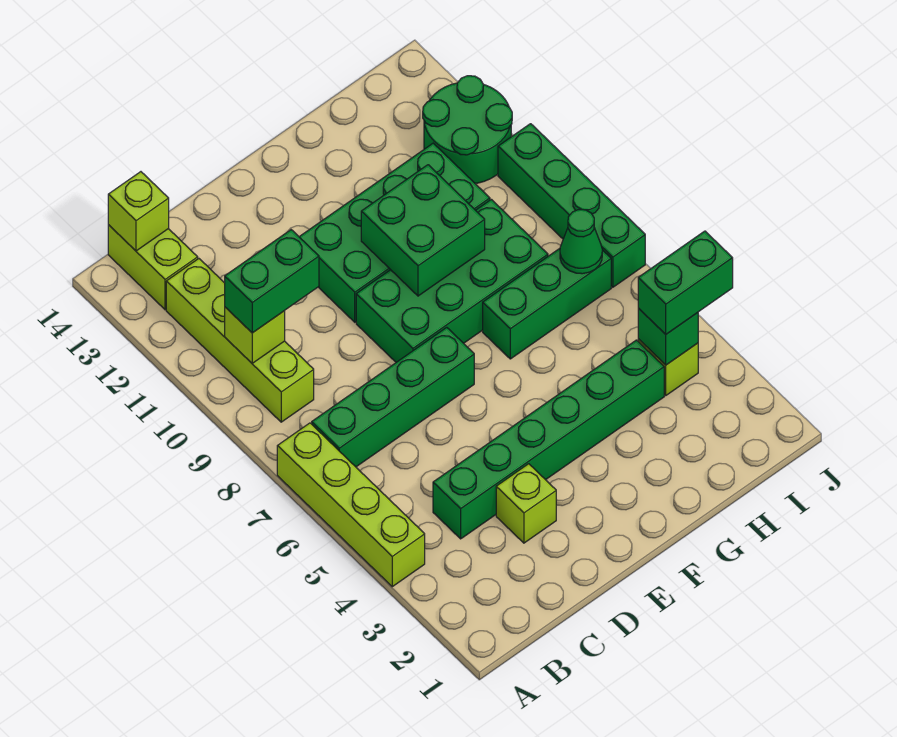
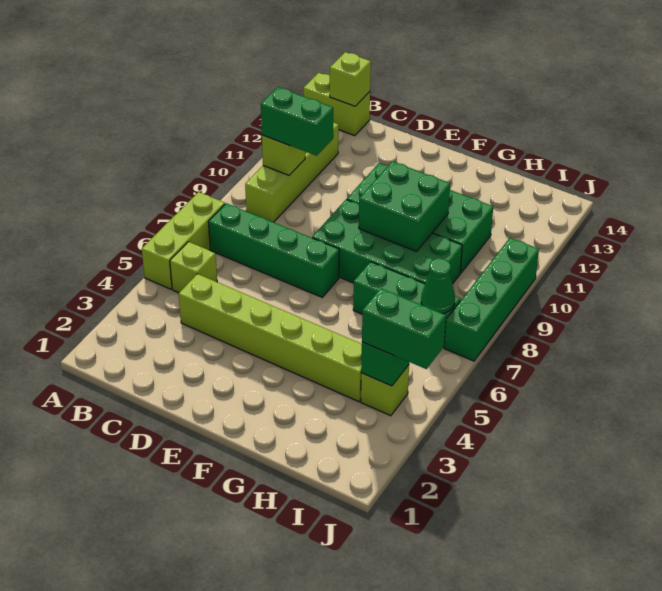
lime 1x4 brick [277,423,425,587] -> lime 1x3 brick [142,192,225,289]
lime 1x2 brick [108,225,198,310] -> lime 1x2 brick turned to [303,73,370,136]
green 1x6 brick [433,340,664,539] -> lime 1x6 brick [179,274,362,402]
lime 1x1 brick [496,464,556,543] -> lime 1x1 brick moved to [170,242,217,293]
green 2x2 round brick [423,76,512,184] -> none

